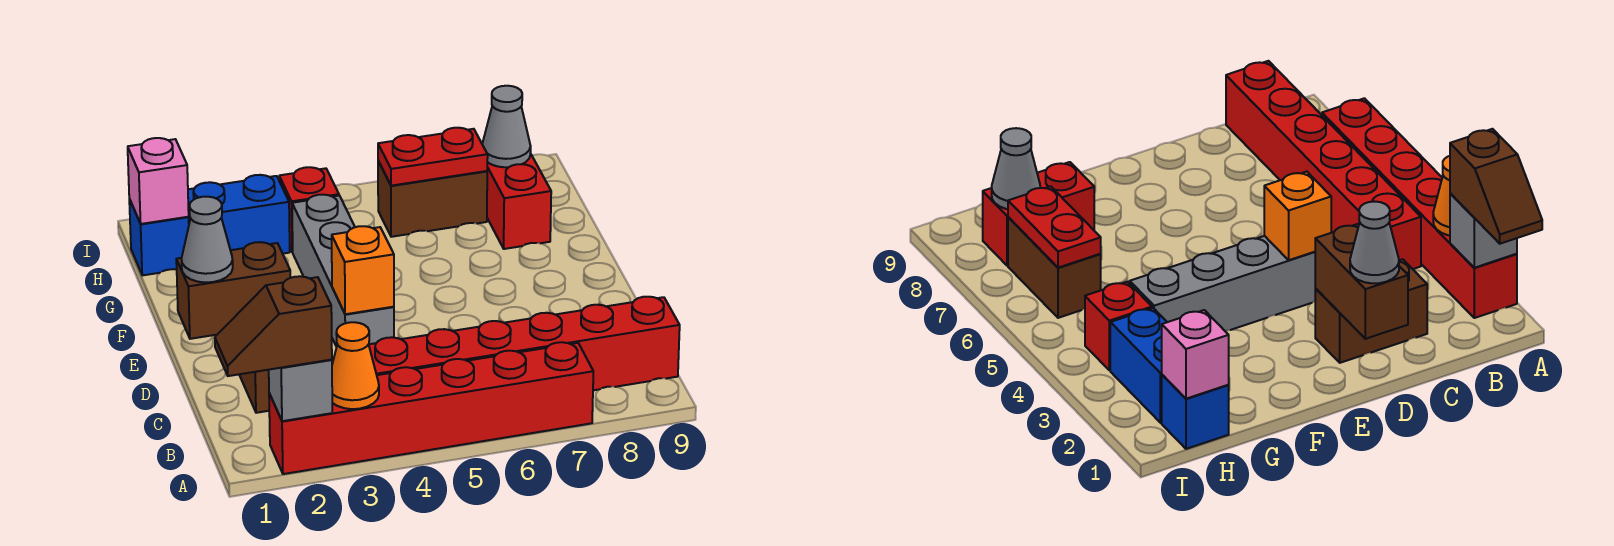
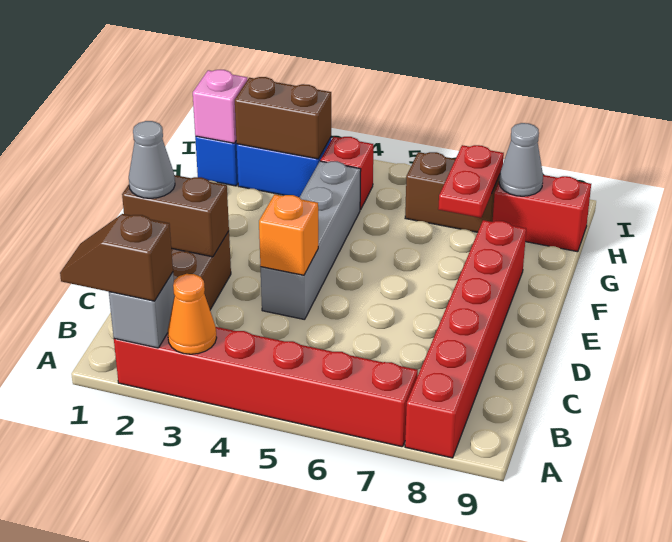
red 1x6 brick [369,297,680,390] -> red 1x6 brick turned to [405,220,526,458]
red 1x2 brick [487,153,551,249] -> red 1x2 brick turned to [493,175,591,252]
none -> brown 1x2 brick [235,77,331,159]
red 1x2 plate [378,128,488,186] -> red 1x2 plate turned to [438,145,504,218]

